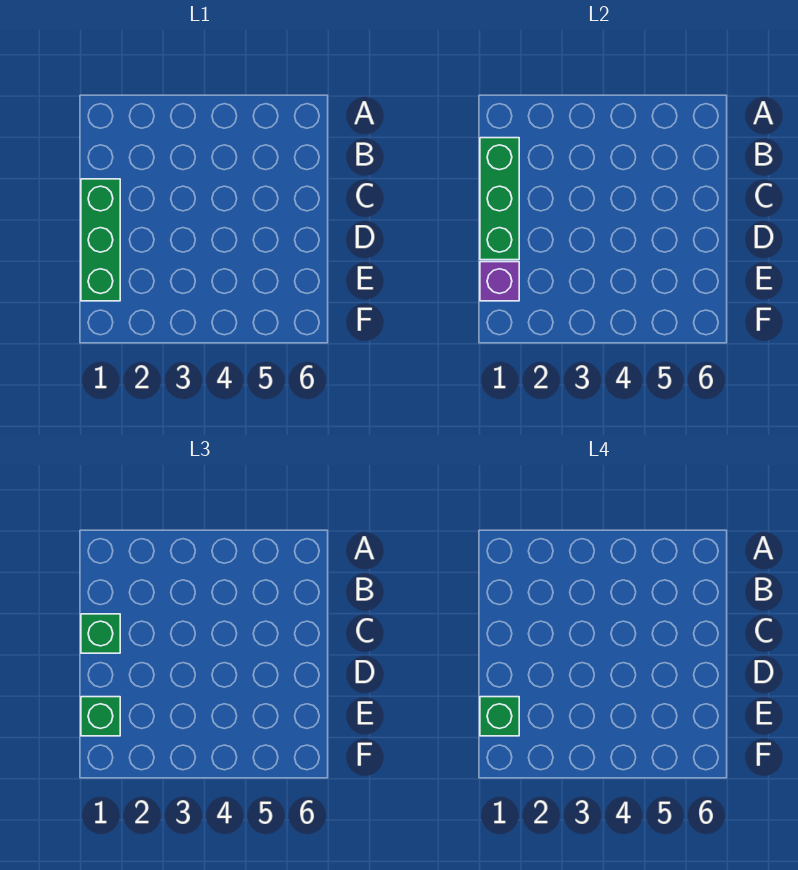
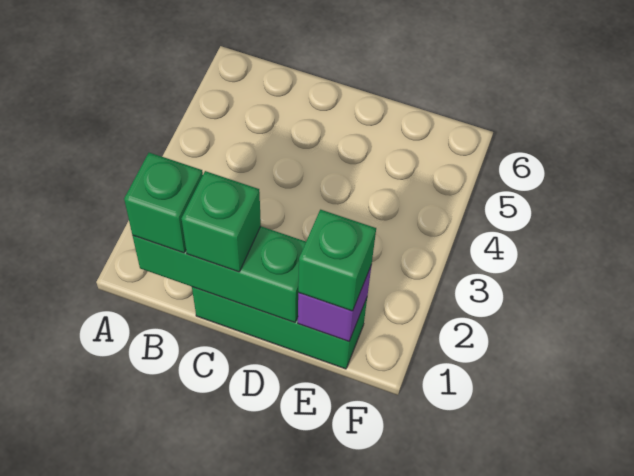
green 1x1 brick [480,697,519,736] -> green 1x1 brick moved to [124,153,203,253]

